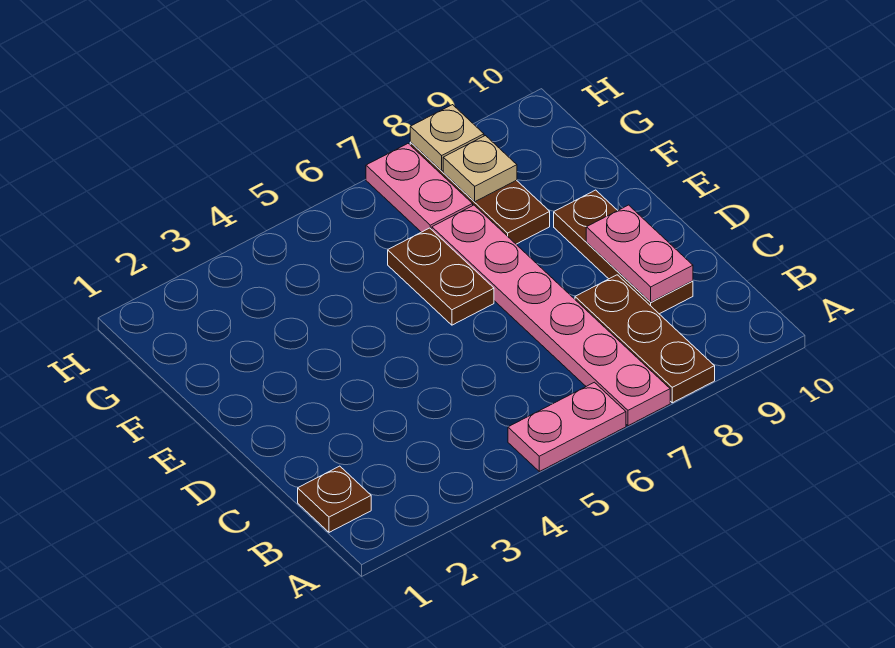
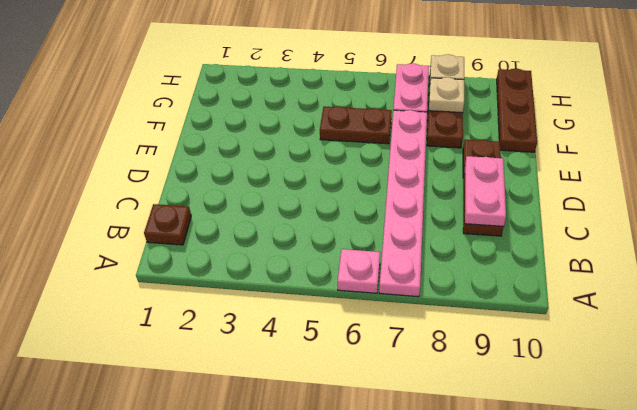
pink 1x2 plate [508,382,626,471] -> pink 1x1 plate [338,249,380,293]
brown 1x3 plate [575,275,715,403] -> brown 1x3 plate moved to [497,68,537,152]
brown 1x2 plate [388,228,494,325] -> brown 1x2 plate turned to [320,106,392,144]

